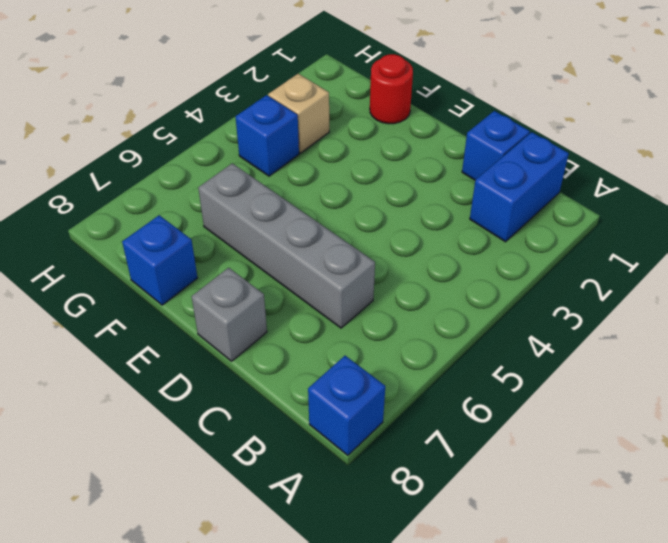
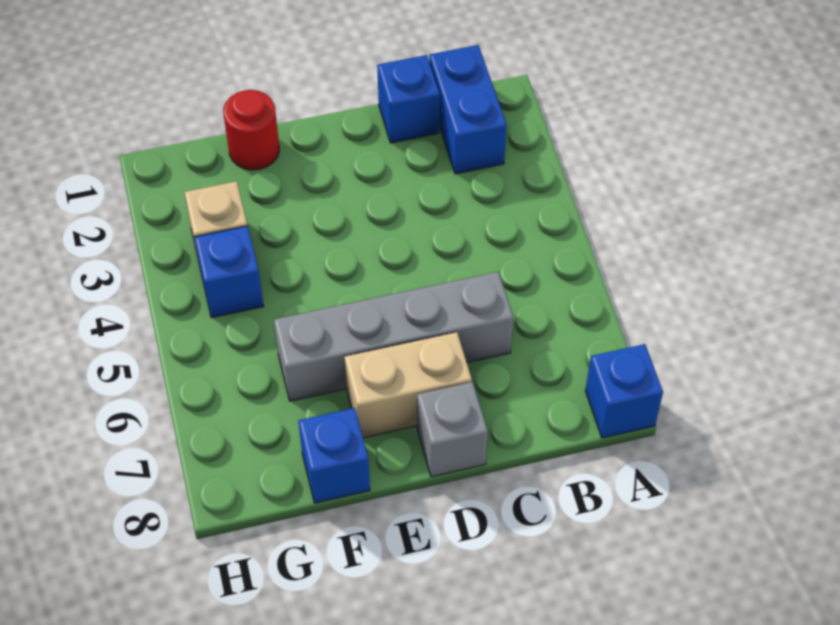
none -> tan 1x2 brick [344,332,472,438]

